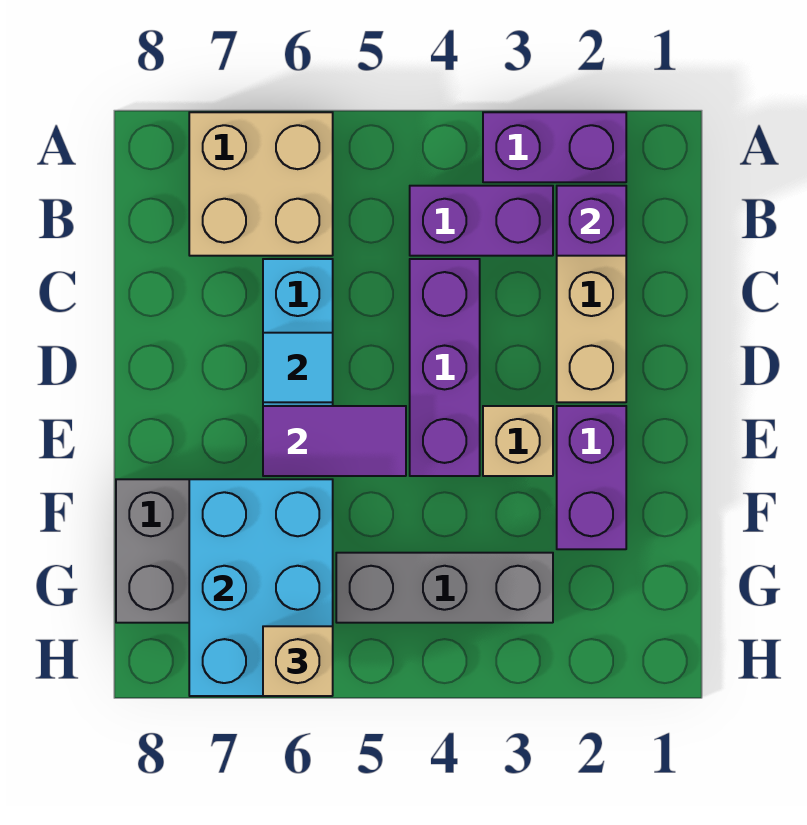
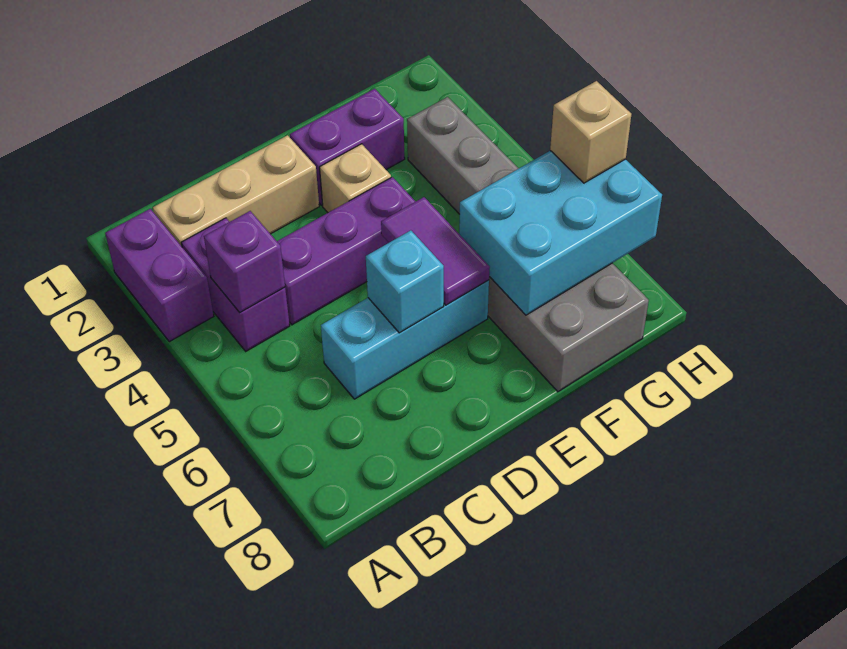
tan 2x2 brick [189,112,333,256] -> none
purple 1x1 brick [557,186,626,256] -> purple 1x1 brick moved to [204,211,285,312]
cyan 1x1 tile [263,333,333,402] -> cyan 1x1 brick [366,230,444,333]

